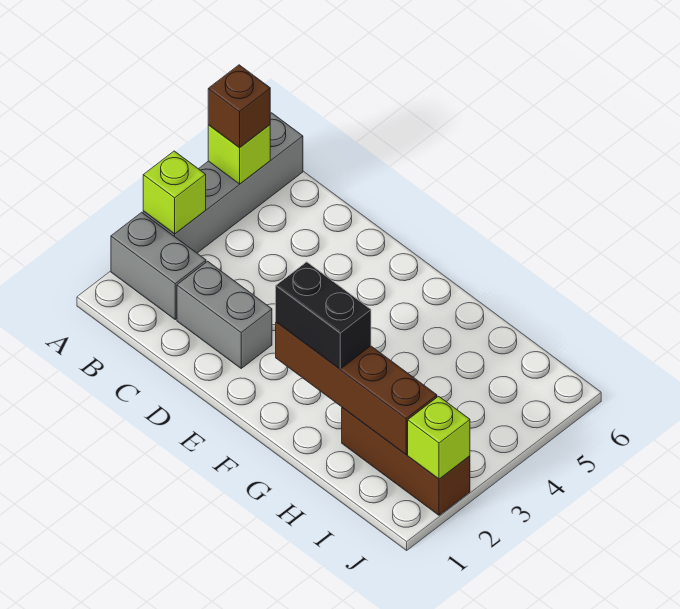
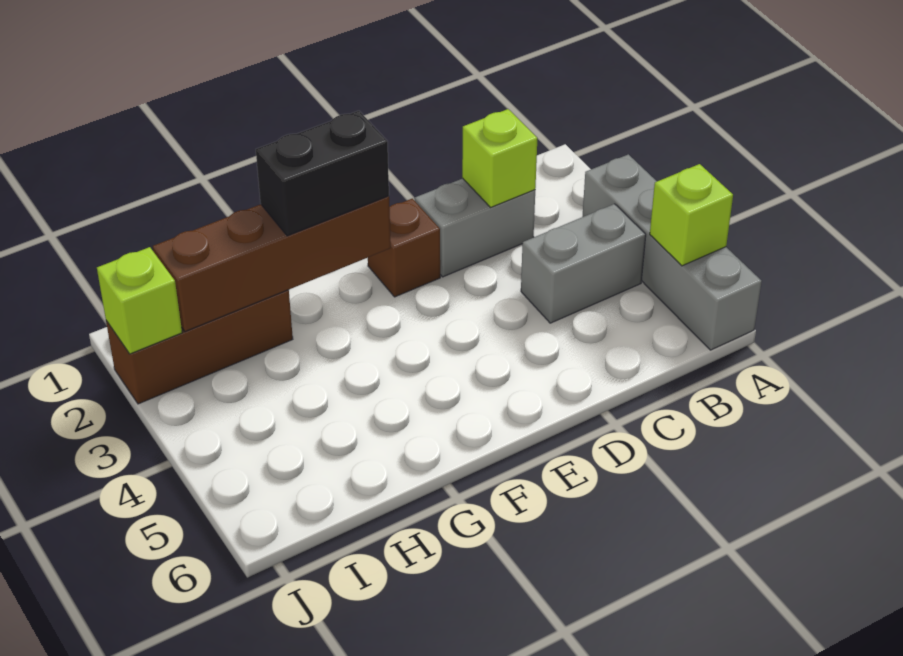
grey 1x2 brick [111,212,206,319] -> grey 1x2 brick moved to [521,204,646,323]
lime 1x1 brick [143,151,206,234] -> lime 1x1 brick moved to [462,109,537,207]
brown 1x1 brick [208,65,270,147] -> brown 1x1 brick moved to [368,199,440,297]

